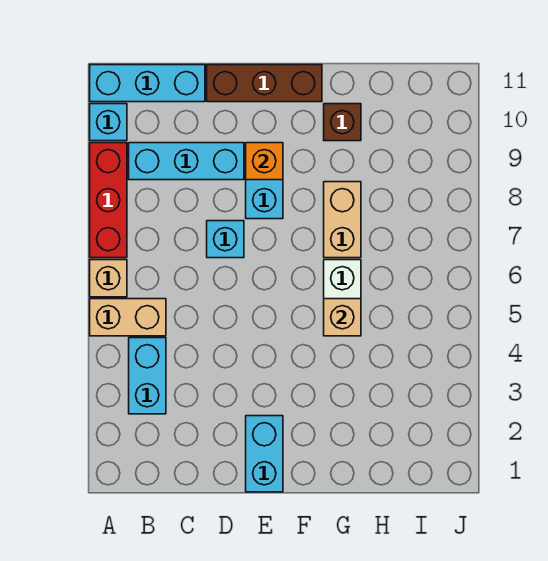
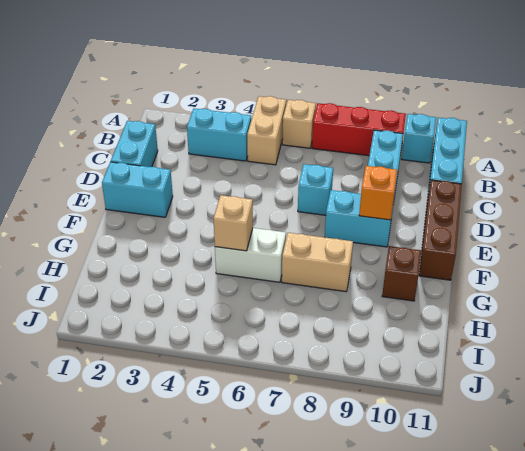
none -> cyan 1x2 brick [111,121,158,167]

